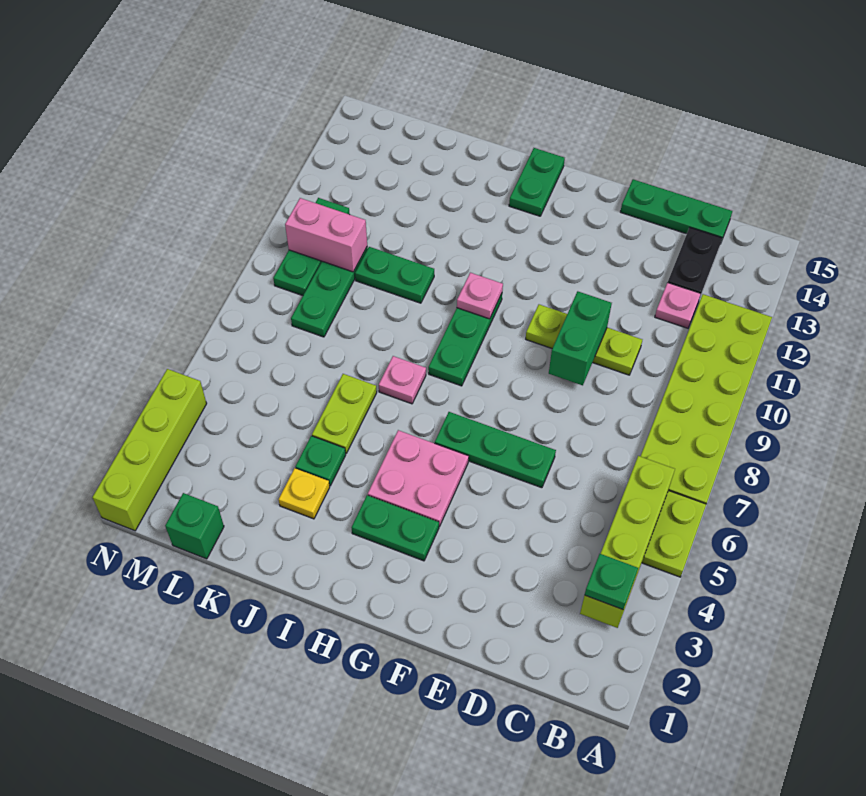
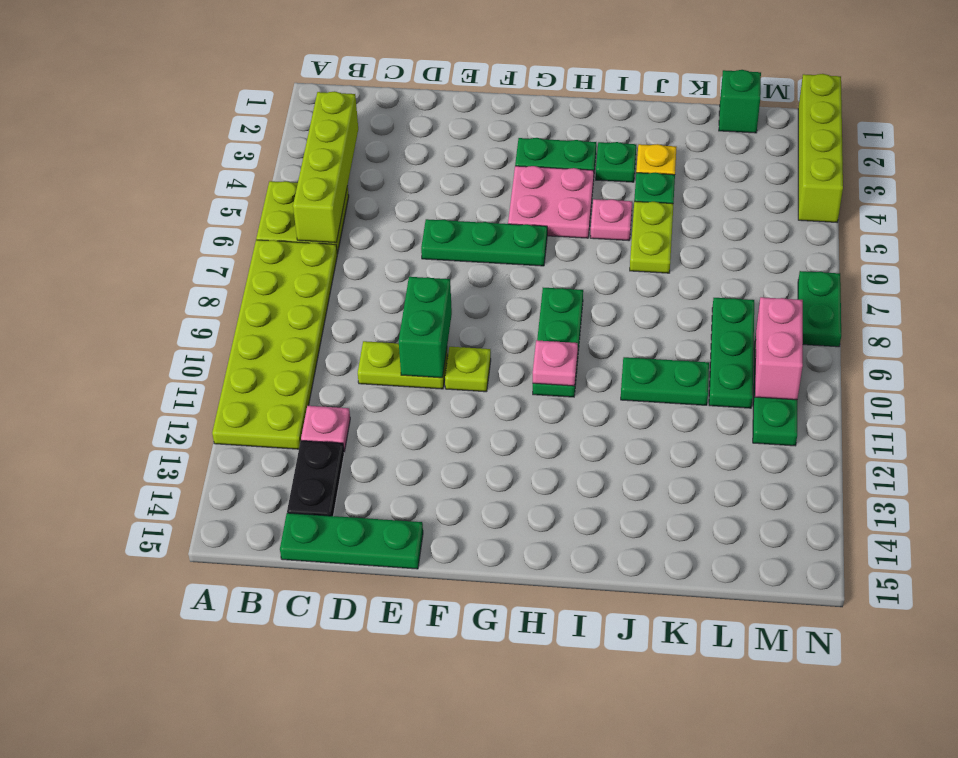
green 1x1 plate [585,554,638,609] -> green 1x1 plate moved to [596,142,636,182]
green 1x2 plate [509,148,565,216] -> green 1x2 plate moved to [798,271,841,347]
pink 1x1 plate [379,356,426,404] -> pink 1x1 plate moved to [590,199,632,241]
pink 1x2 brick [285,198,367,272] -> pink 1x2 brick turned to [755,297,803,400]

